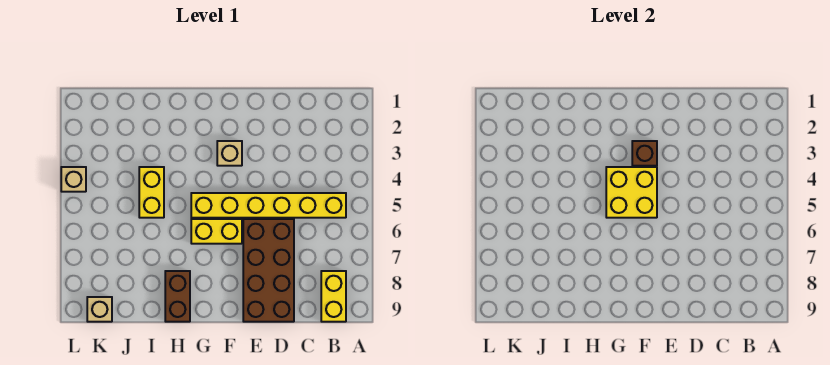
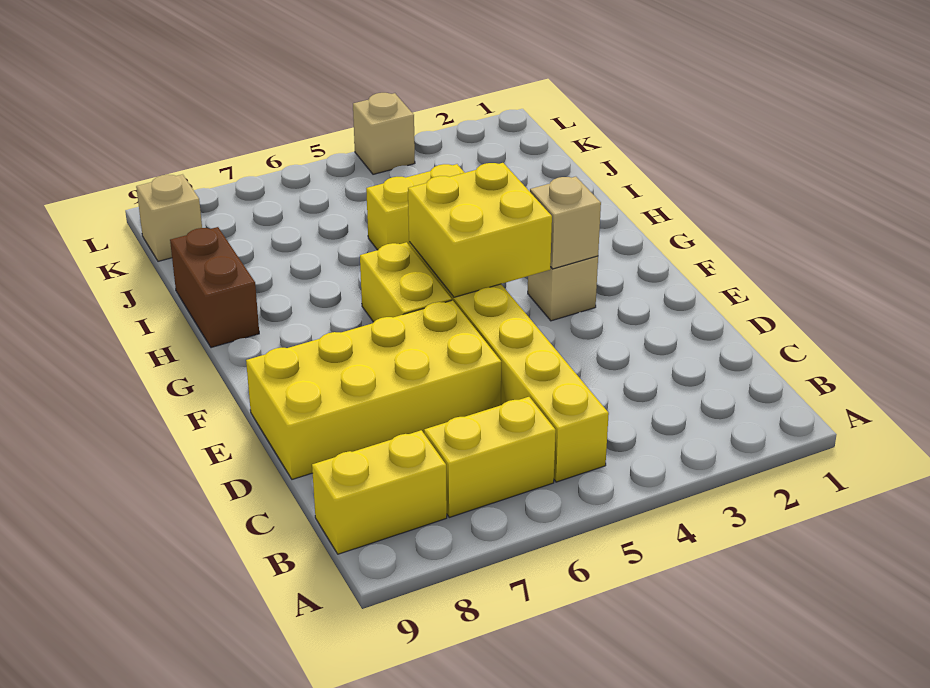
none -> yellow 1x2 brick [424,397,556,517]
brown 2x4 brick [243,219,294,322] -> yellow 2x4 brick [246,300,501,479]
brown 1x1 brick [632,141,657,166] -> tan 1x1 brick [530,177,601,269]
brown 1x2 brick [165,271,190,322] -> brown 1x2 brick turned to [170,227,259,348]

